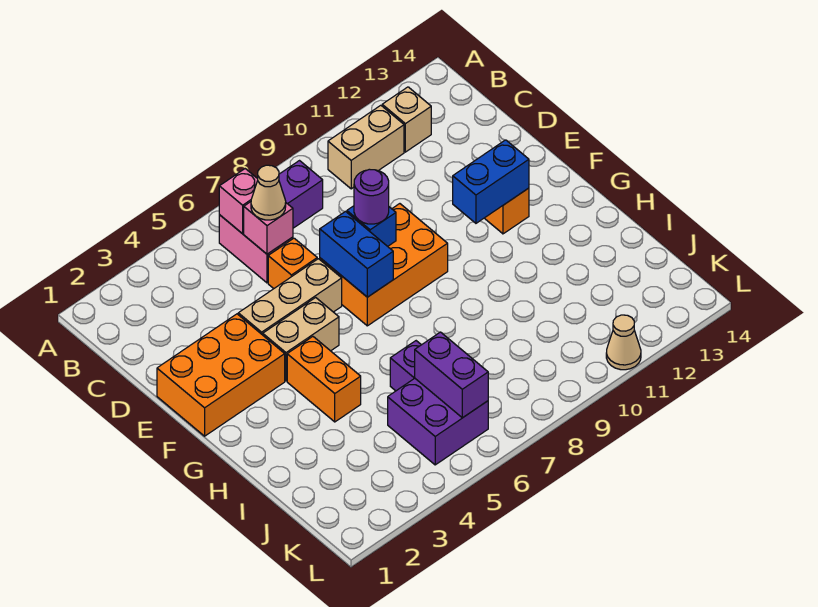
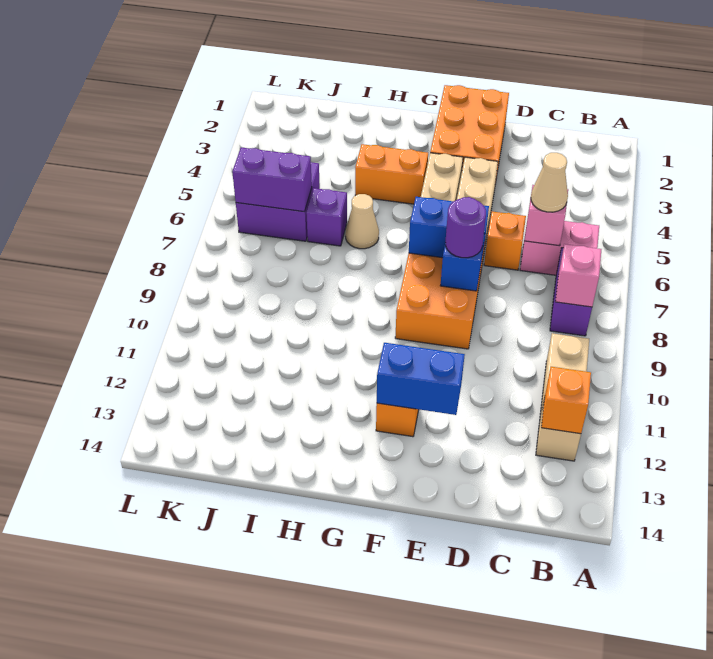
pink 1x1 brick [219,169,258,234] -> pink 1x1 brick moved to [555,244,601,307]
none -> orange 1x1 brick [541,367,591,434]
blue 1x2 brick [453,140,529,223] -> blue 1x2 brick turned to [377,343,465,415]
tan 1x1 cone [606,315,641,370] -> tan 1x1 cone moved to [345,194,379,249]

